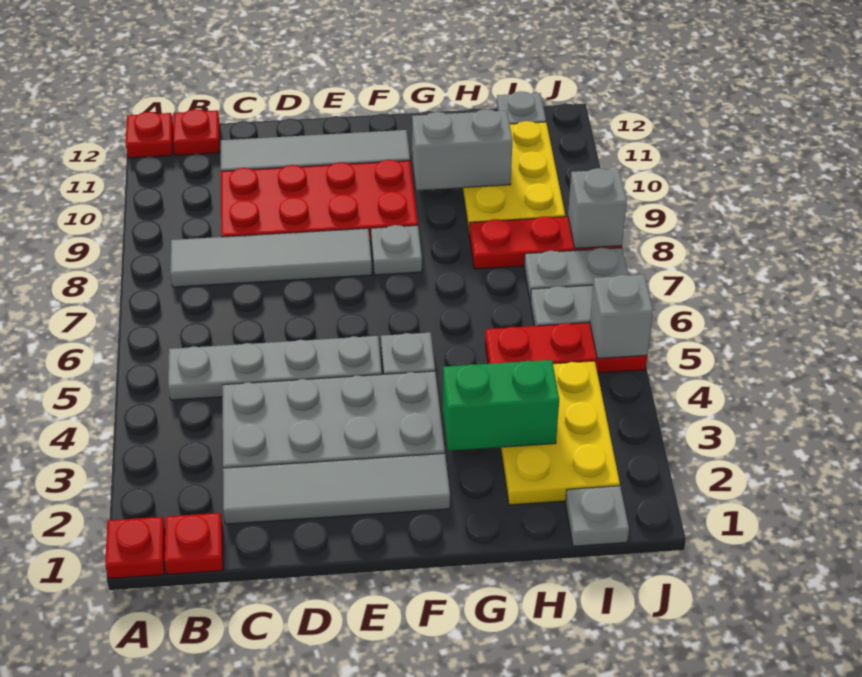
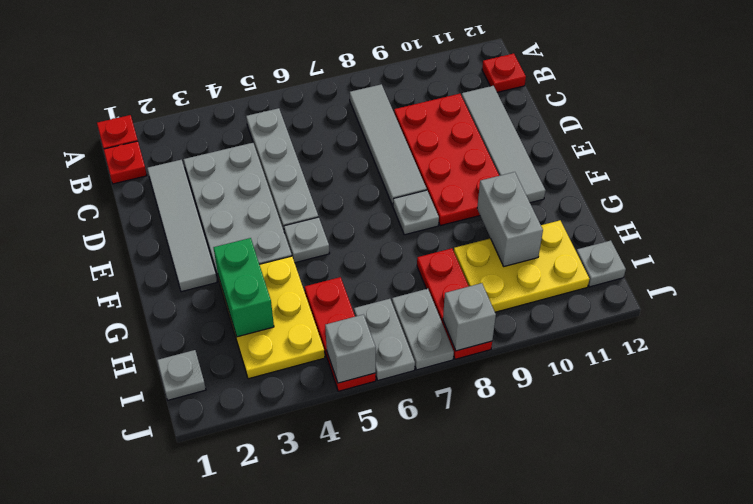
red 1x1 plate [126,112,173,158] -> none
yellow 2x3 plate [501,361,620,505] -> yellow 2x3 plate turned to [218,256,325,379]

